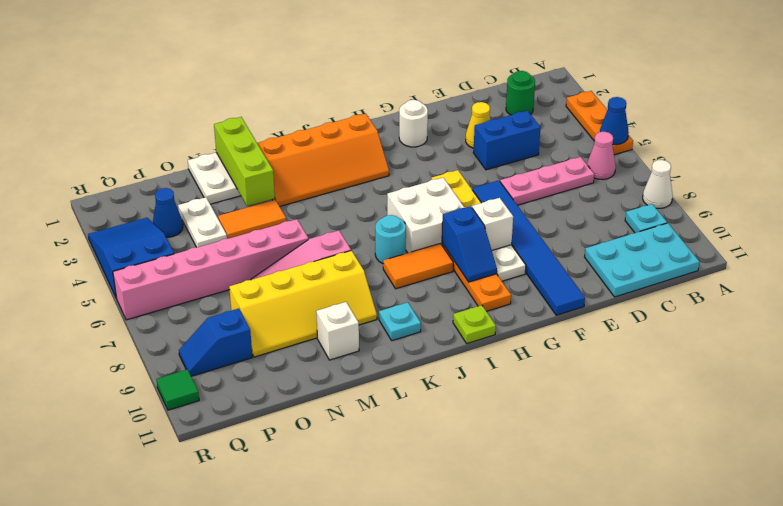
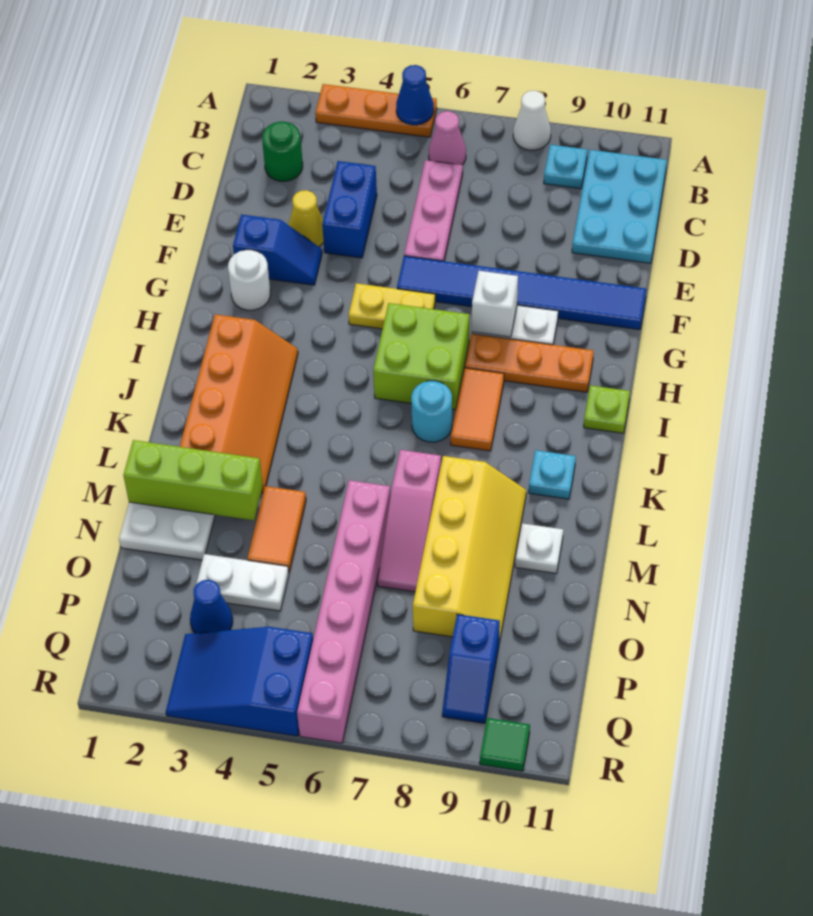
white 2x2 brick [387,178,465,253] -> lime 2x2 brick [373,303,469,410]
blue 1x2 slope [442,206,497,282] -> blue 1x2 slope moved to [233,214,322,285]
white 1x1 brick [316,302,359,360] -> white 1x1 plate [515,523,563,573]

